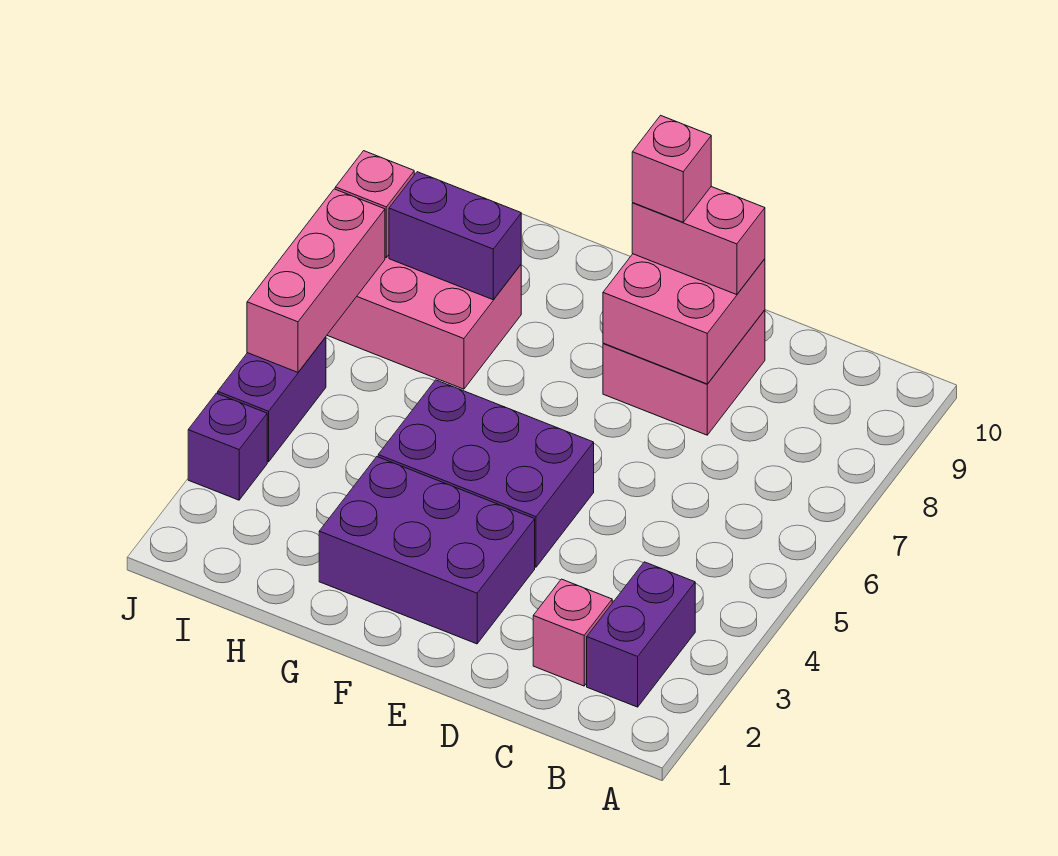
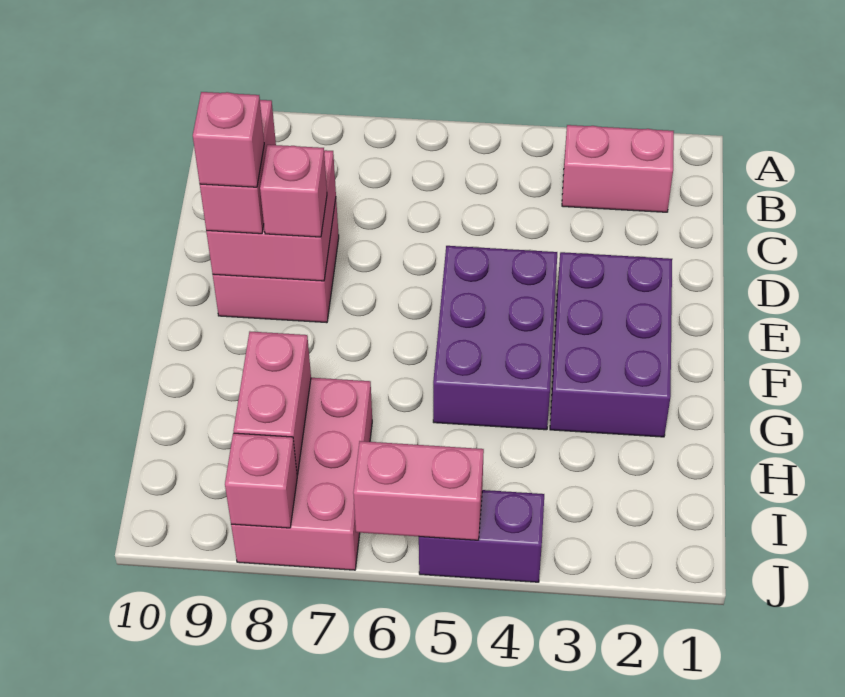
purple 1x2 brick [587,562,695,707] -> pink 1x2 brick [562,125,674,212]
pink 1x1 brick [533,579,612,686] -> pink 1x1 brick moved to [260,145,327,237]
purple 1x2 brick [389,172,521,300] -> pink 1x2 brick [233,332,311,475]
purple 1x1 brick [188,393,267,500] -> none
pink 1x3 brick [247,189,385,372] -> pink 1x2 brick [353,441,484,540]

